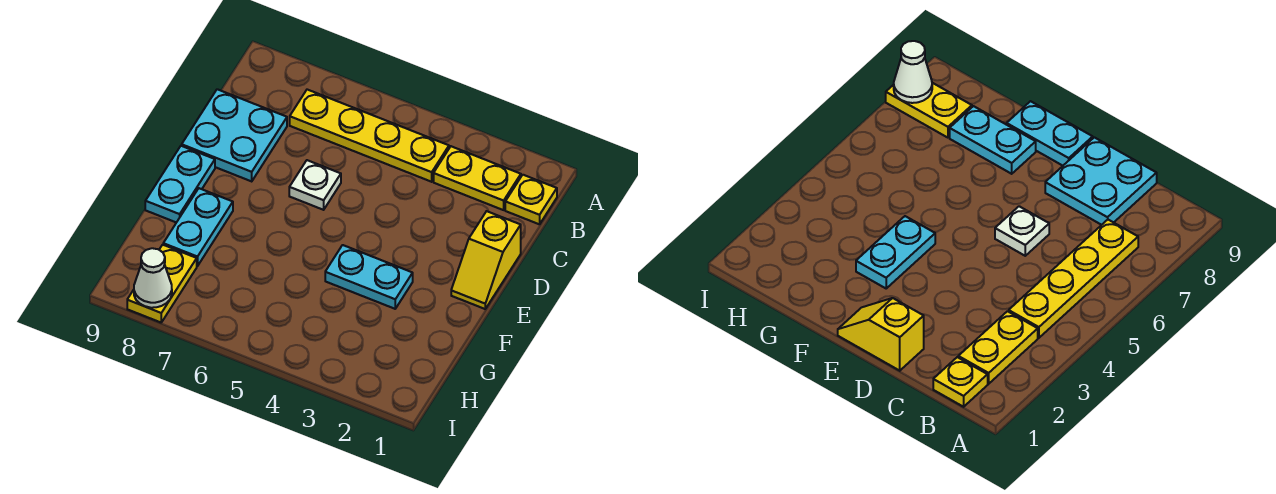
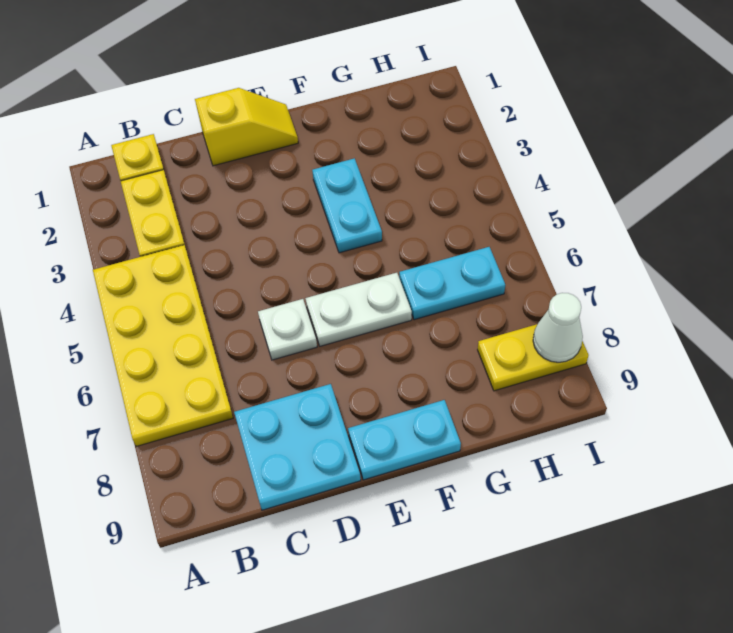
yellow 1x4 plate [290,90,449,182] -> yellow 2x4 plate [93,245,233,447]
none -> white 1x2 plate [305,273,412,346]
cyan 1x2 plate [163,188,233,266] -> cyan 1x2 plate moved to [399,247,505,320]

